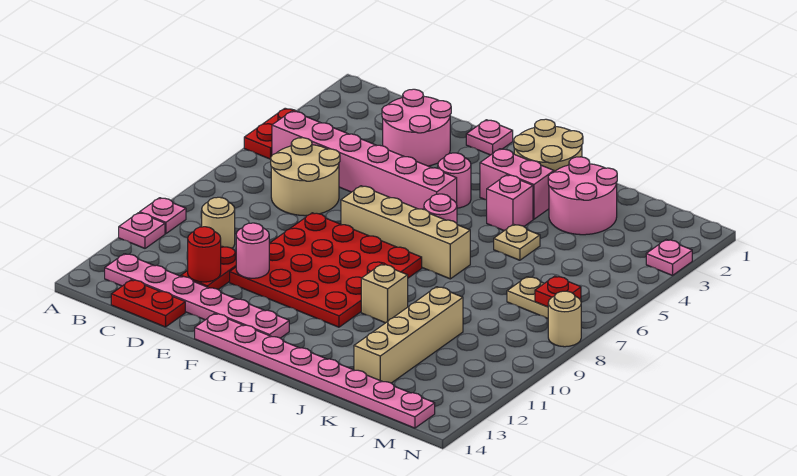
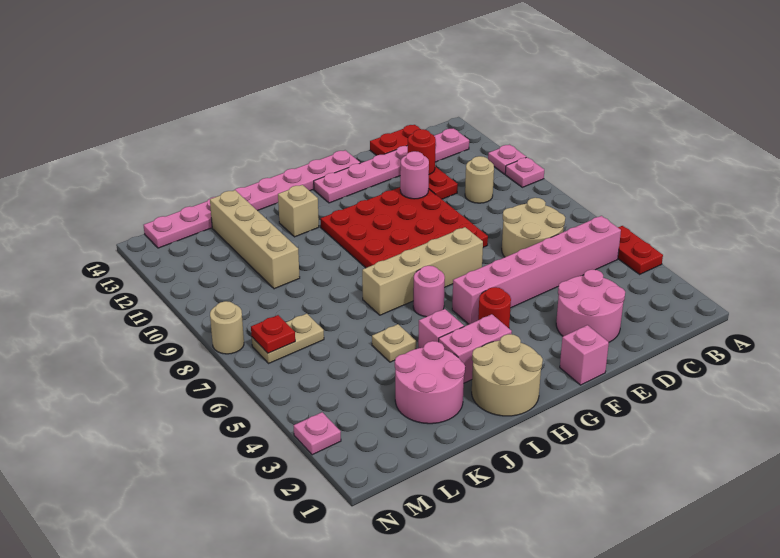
pink 1x1 plate [466,120,513,155] -> pink 1x1 brick [560,325,609,385]
pink 1x1 round brick [438,153,471,208] -> red 1x1 round brick [478,287,511,328]
tan 1x1 brick [361,264,408,323] -> tan 1x1 brick moved to [278,185,319,237]

